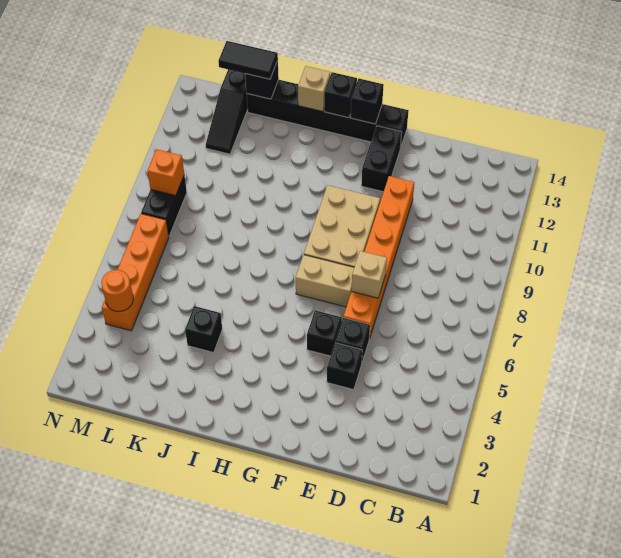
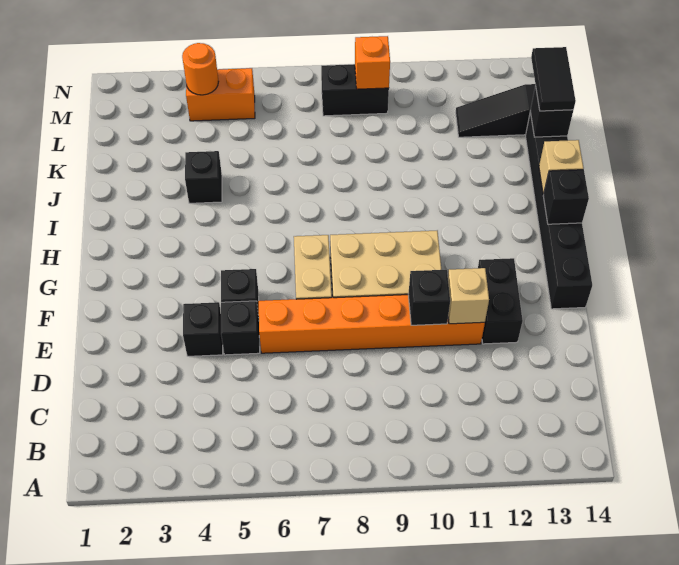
tan 1x1 brick [352,251,387,298] -> tan 1x1 brick moved to [448,268,489,324]
black 1x2 brick [361,126,402,192] -> black 1x2 brick turned to [478,258,523,344]
black 1x1 brick [351,78,384,124] -> black 1x1 brick moved to [408,270,450,325]
orange 1x4 brick [102,214,169,331] -> orange 1x2 brick [186,68,255,121]

